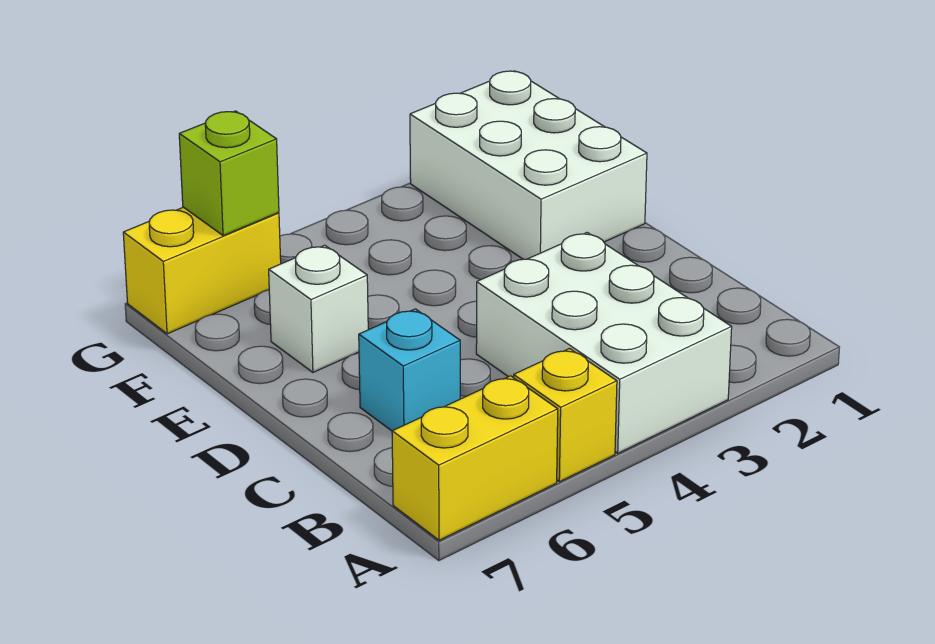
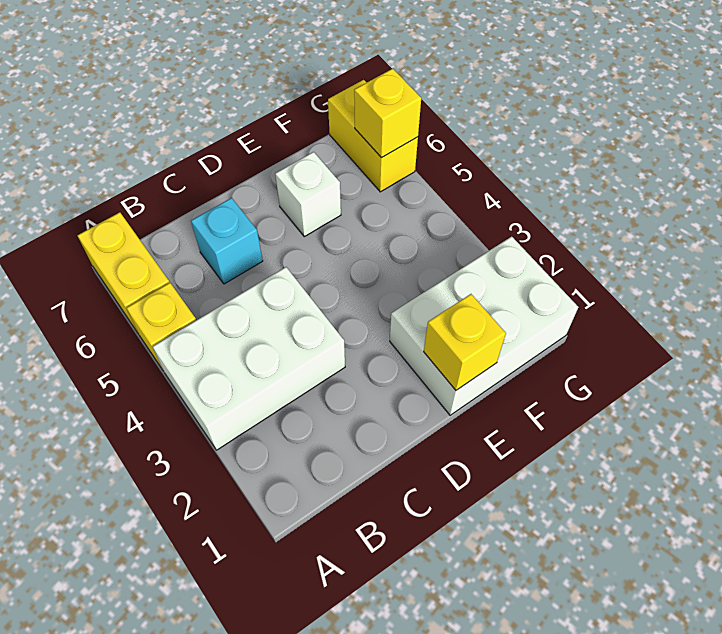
none -> yellow 1x1 brick [424,294,506,390]
lime 1x1 brick [179,111,279,236] -> yellow 1x1 brick [354,69,421,158]

